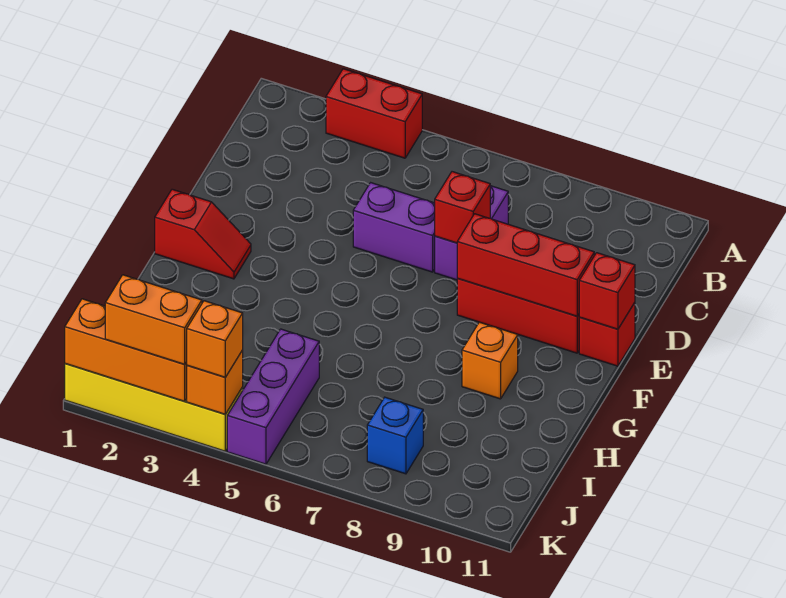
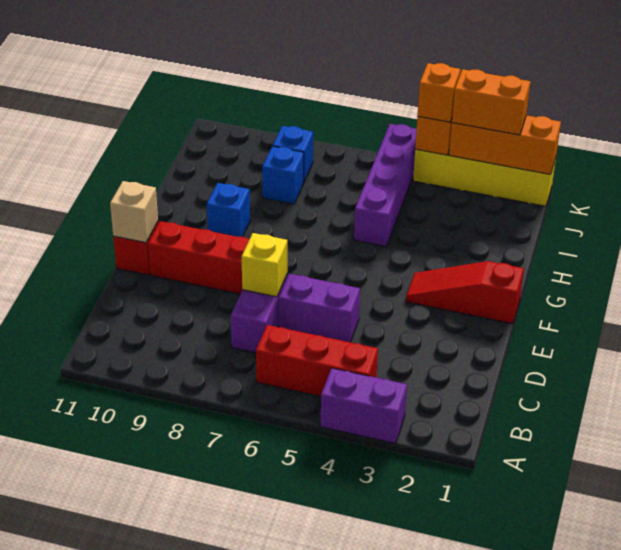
red 1x2 brick [326,69,422,158] -> purple 1x2 brick [320,368,407,443]
red 1x1 brick [435,172,490,243] -> yellow 1x1 brick [242,233,287,297]
red 1x3 brick [457,214,594,316] -> red 1x3 brick moved to [256,325,378,396]
red 1x1 brick [579,253,635,329] -> tan 1x1 brick [110,181,158,243]
red 1x2 slope [155,189,251,279] -> red 1x3 slope [406,261,524,324]
orange 1x1 brick [462,322,518,399] -> blue 1x1 brick [207,183,250,237]
purple 1x3 brick [227,329,319,464] -> purple 1x4 brick [354,124,417,247]
none -> blue 1x1 brick [262,146,304,204]

